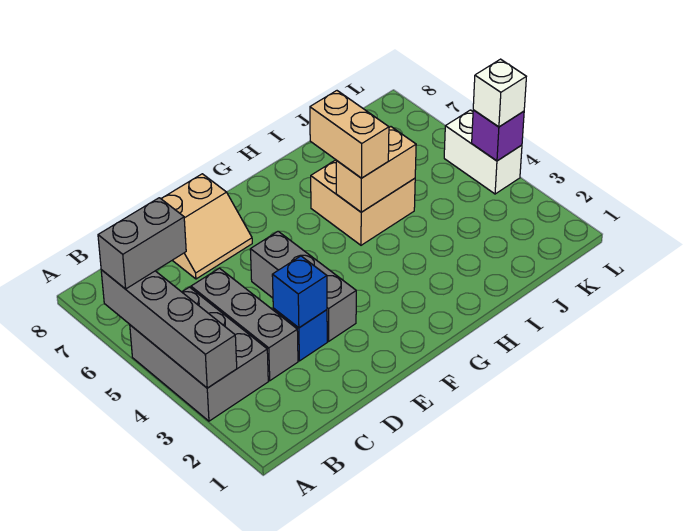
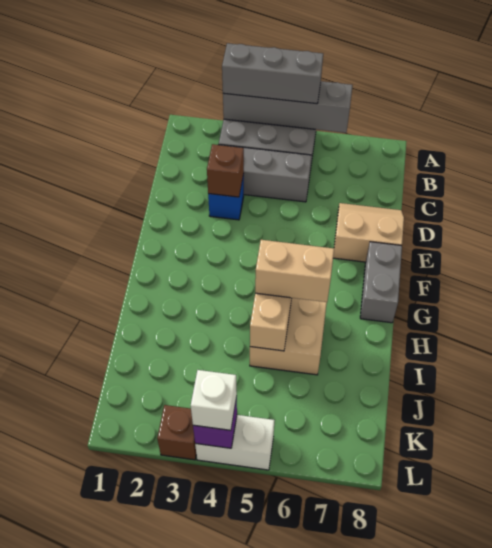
grey 1x2 brick [98,198,186,289] -> grey 1x2 brick moved to [360,242,402,323]
blue 1x1 brick [272,256,327,328] -> brown 1x1 brick [207,144,244,197]
tan 2x2 slope [161,174,252,279] -> tan 2x2 slope turned to [333,203,404,262]
grey 1x3 brick [250,231,356,341] -> grey 1x3 brick moved to [222,43,323,104]
none -> brown 1x1 brick [157,405,196,460]

